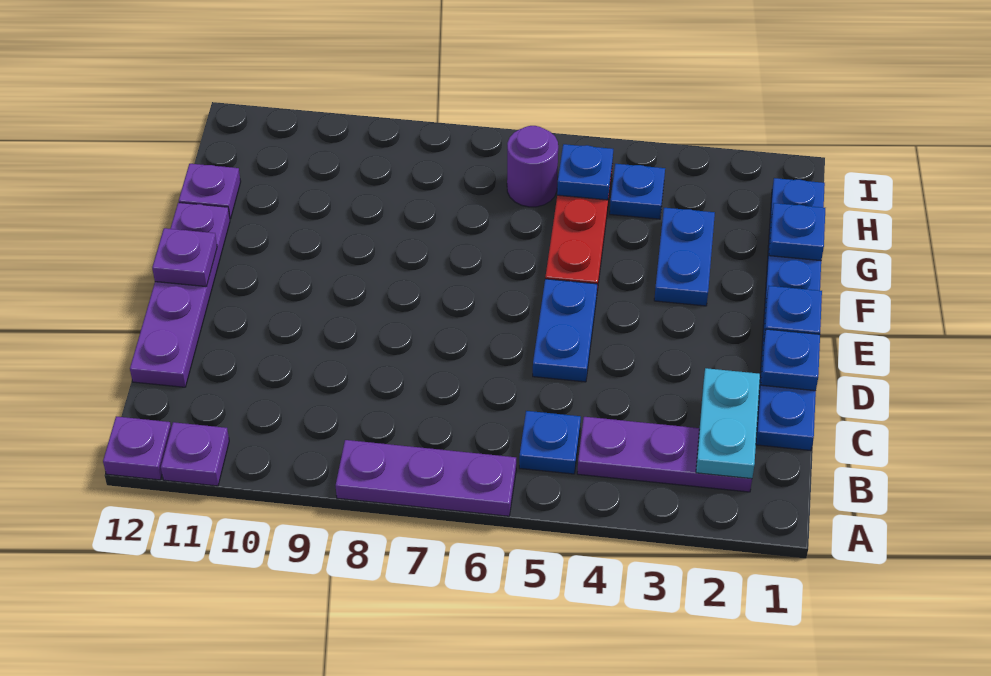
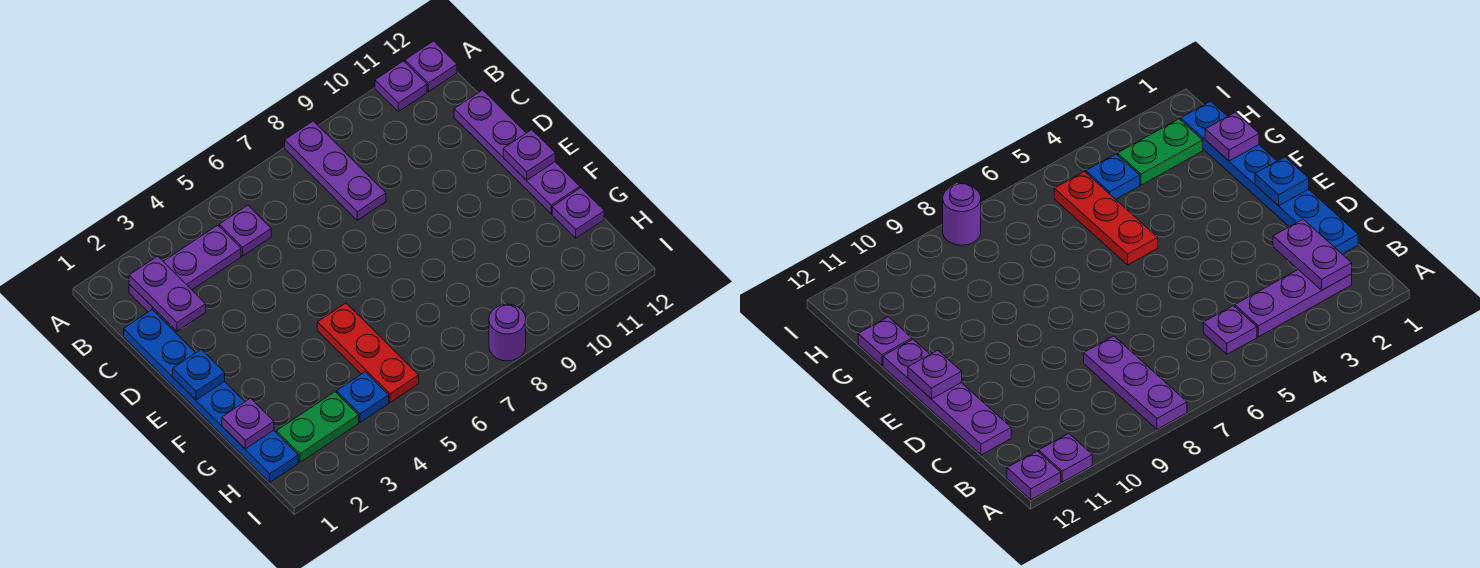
purple 1x3 plate [336,440,516,516] -> purple 1x3 plate turned to [285,121,386,220]
cyan 1x2 plate [696,368,760,479] -> purple 1x2 plate [129,256,206,331]
blue 1x1 plate [519,411,581,474] -> purple 1x1 plate [219,205,271,256]
blue 1x1 plate [761,329,820,391] -> none
blue 1x2 plate [533,279,597,382] -> none
blue 1x2 plate [654,208,715,306] -> none
blue 1x1 plate [769,203,825,261] -> purple 1x1 plate [222,398,274,449]
none -> green 1x2 plate [276,392,359,462]
blue 1x1 plate [557,144,613,200] -> none
purple 1x1 round brick [507,126,558,207] -> purple 1x1 round brick moved to [489,304,526,361]

